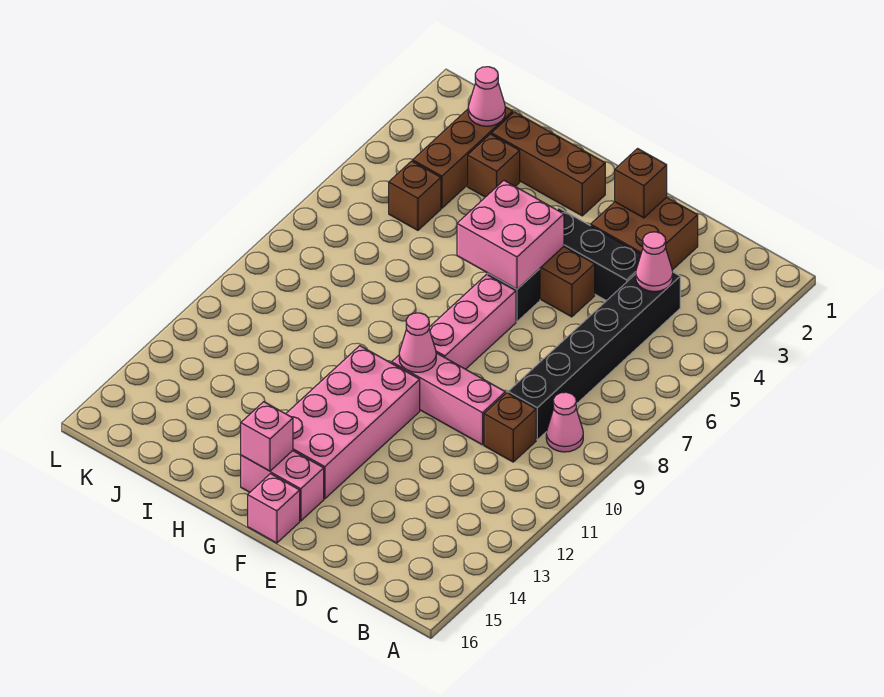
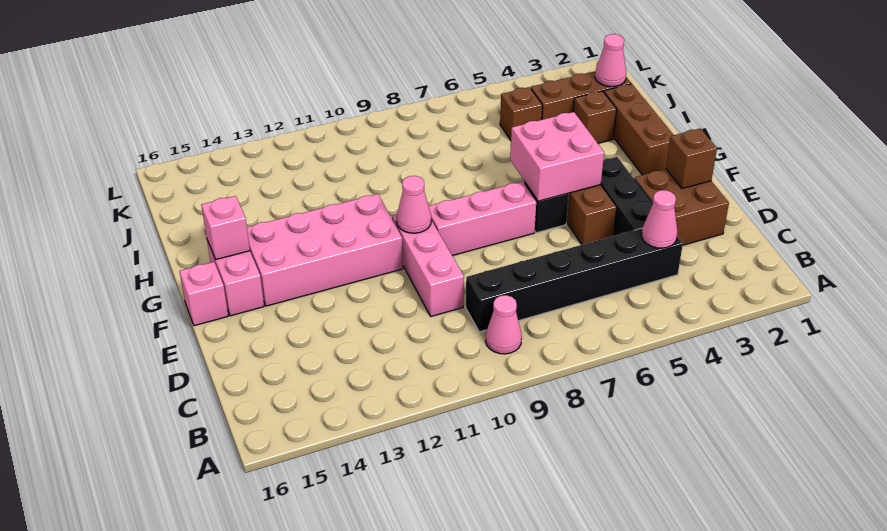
brown 1x1 brick [484,393,536,462] -> none

